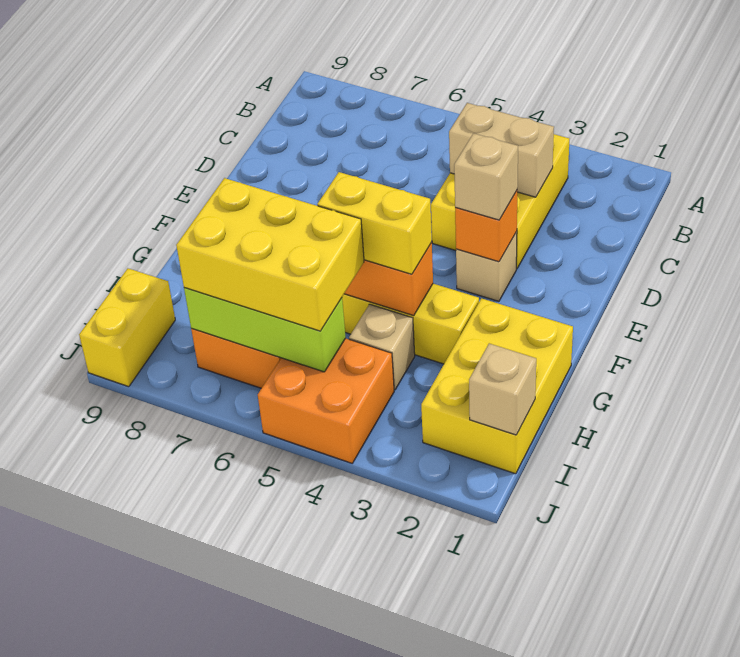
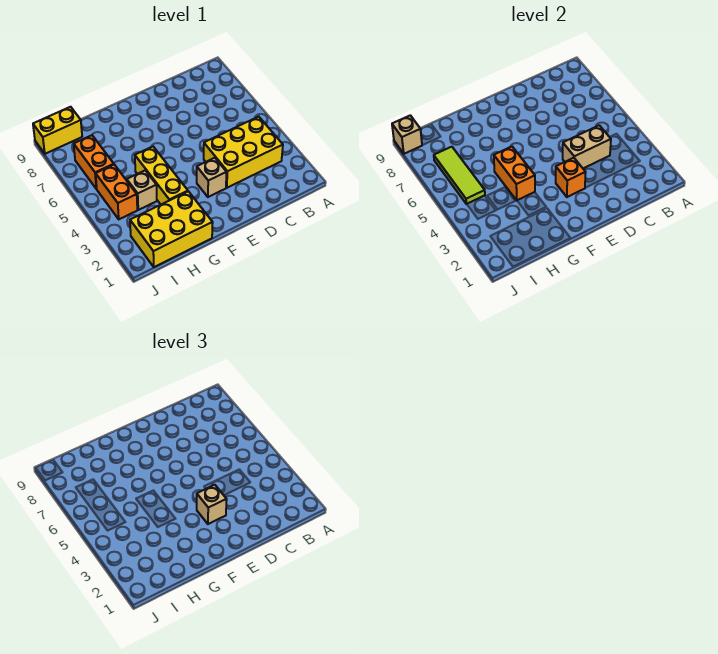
tan 1x2 brick [449,103,554,197] -> tan 1x2 brick turned to [563,125,611,168]
yellow 1x2 brick [317,172,432,274] -> none
yellow 2x3 brick [176,178,364,331] -> none
tan 1x1 brick [469,344,536,435] -> tan 1x1 brick moved to [392,115,422,154]
orange 2x2 brick [258,338,394,463] -> orange 1x2 brick [96,165,137,219]
lime 1x3 brick [184,288,346,372] -> lime 1x3 tile [434,147,485,204]

